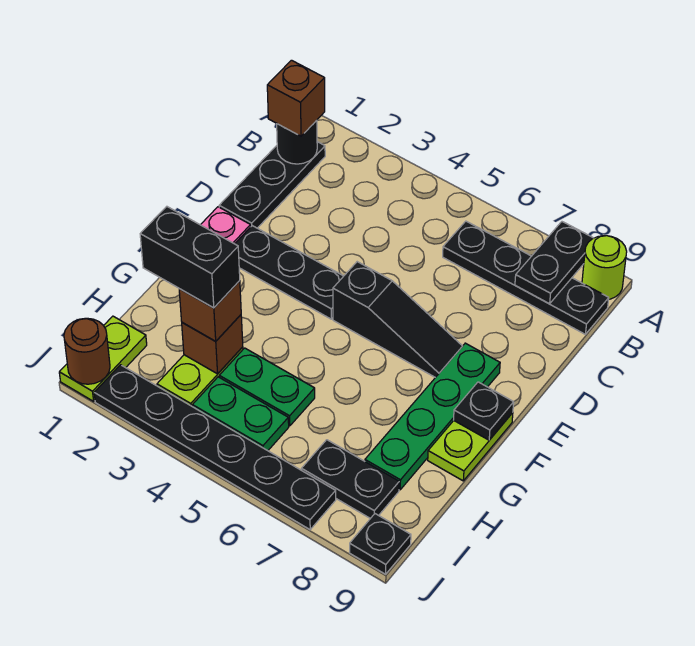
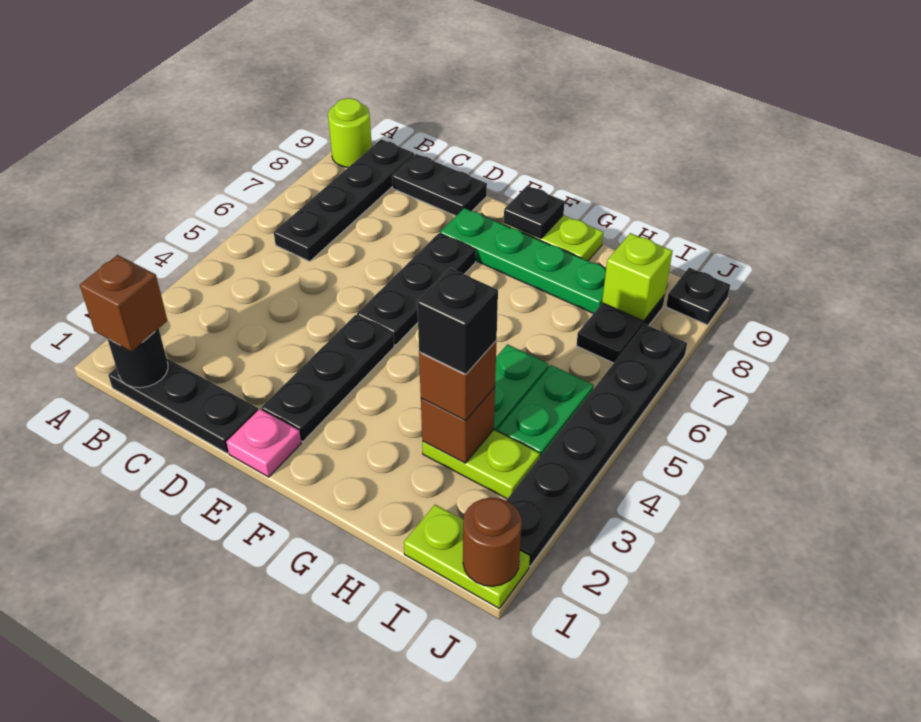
black 1x2 plate [515,222,593,304] -> black 1x2 plate moved to [392,154,487,216]
black 1x3 slope [333,262,462,377] -> black 1x3 plate [357,233,476,345]
black 1x2 brick [140,207,240,308] -> black 1x1 brick [417,268,498,374]
none -> lime 1x1 brick [602,233,673,321]

